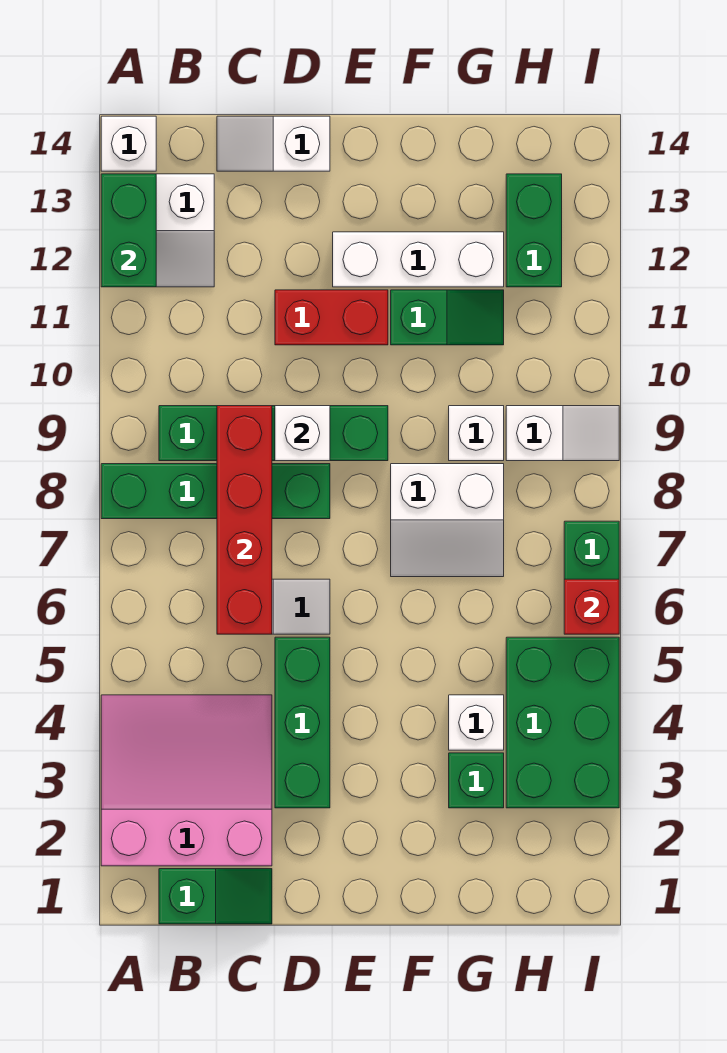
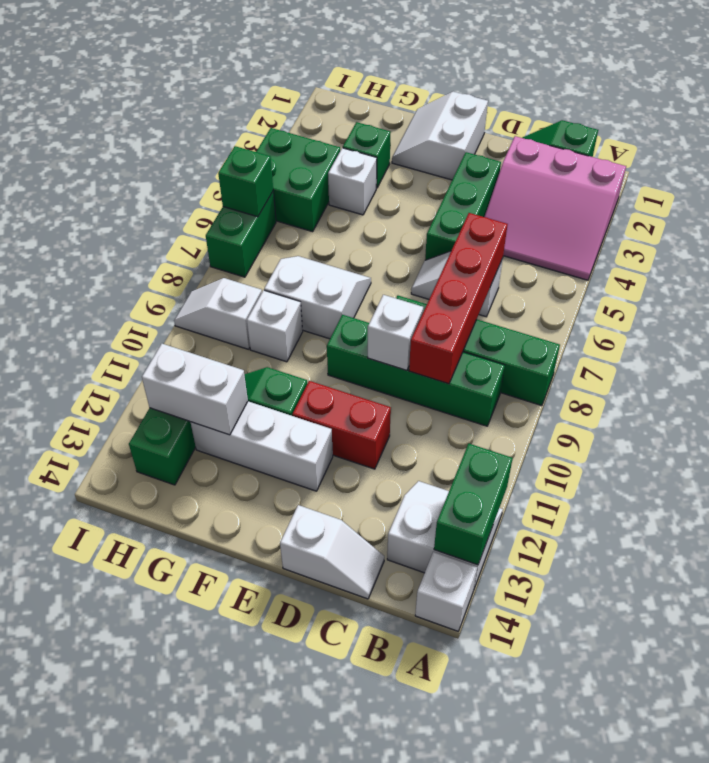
none -> white 2x2 slope [392,92,488,180]
none -> white 1x2 brick [142,344,248,435]
green 2x3 brick [506,637,619,808] -> green 2x2 brick [256,128,340,232]
red 1x1 brick [564,579,619,634] -> green 1x1 brick [218,146,273,217]

